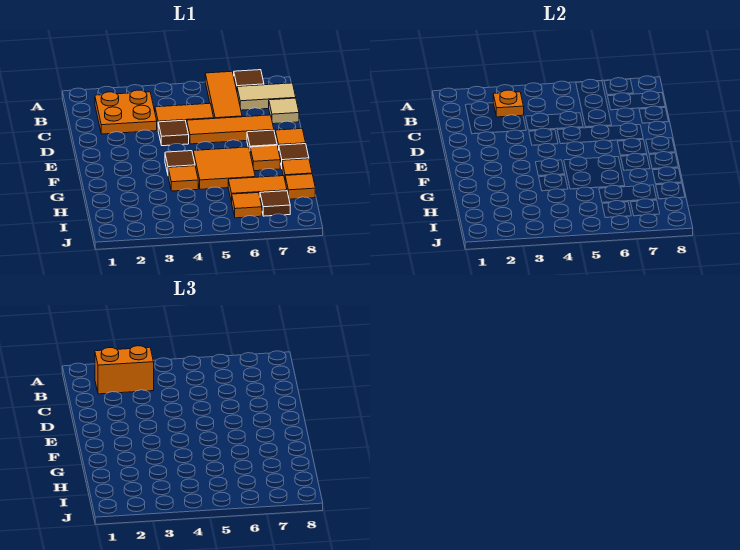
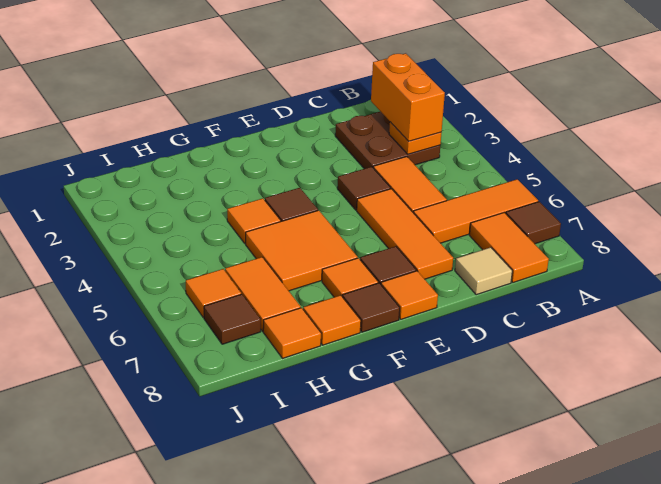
orange 2x2 plate [95,90,157,134] -> brown 2x2 plate [335,111,440,169]
tan 1x2 tile [237,83,296,110] -> orange 1x2 tile [469,212,549,283]

